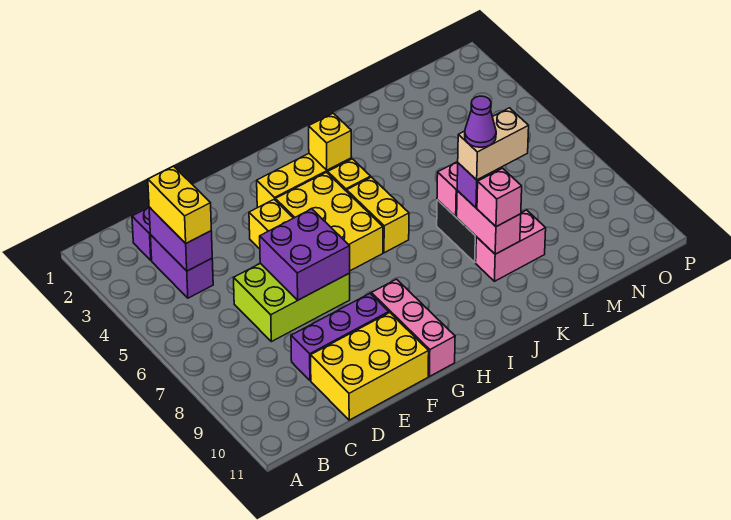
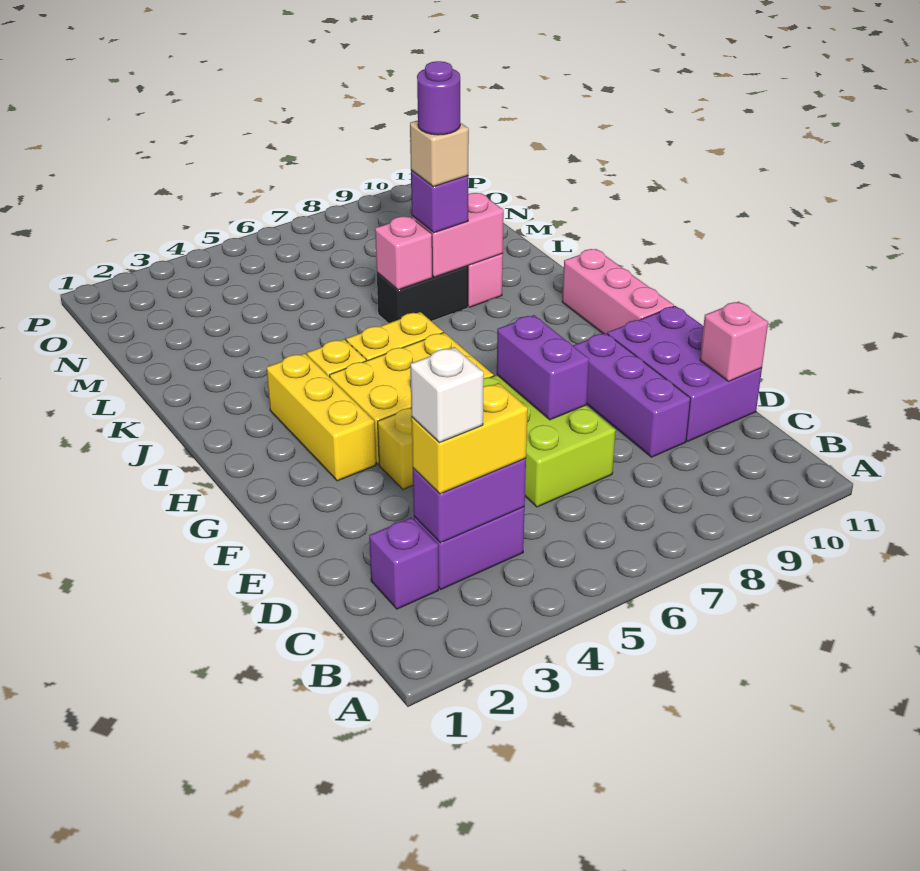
none -> white 1x1 brick [410,347,484,443]
yellow 2x3 brick [311,313,429,420] -> purple 2x3 brick [607,306,762,441]
purple 2x2 brick [260,209,350,300] -> purple 1x2 brick [497,315,589,420]
pink 1x3 brick [371,279,455,377] -> pink 1x3 brick turned to [562,249,674,334]
yellow 1x1 brick [309,113,352,170] -> none
tan 1x2 brick [458,108,529,180] -> tan 1x1 brick [410,120,469,187]
purple 1x1 cone [465,96,496,147] -> purple 1x1 round brick [417,61,460,135]
pink 1x1 brick [477,168,522,227] -> pink 1x1 brick moved to [700,302,768,381]

